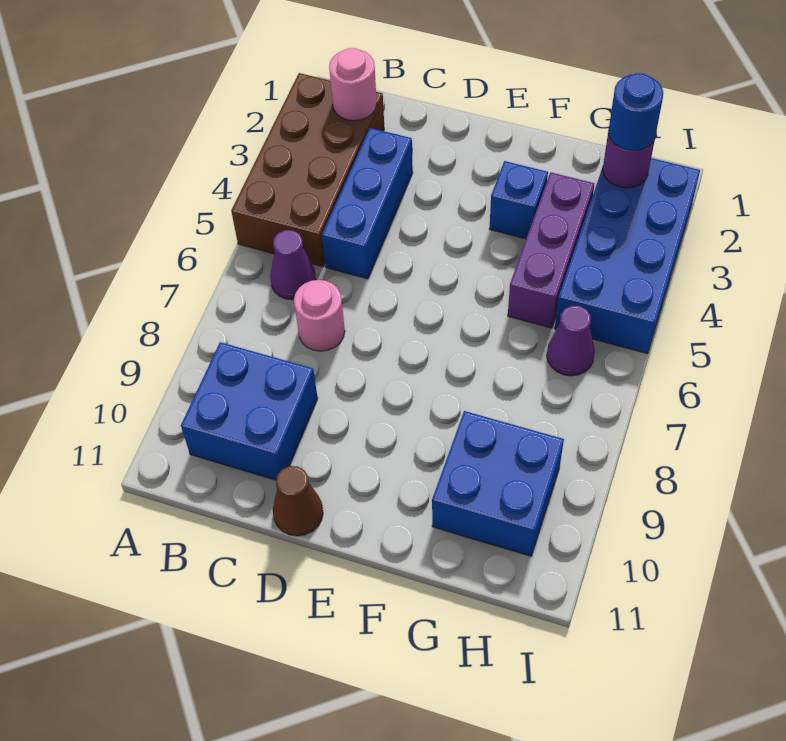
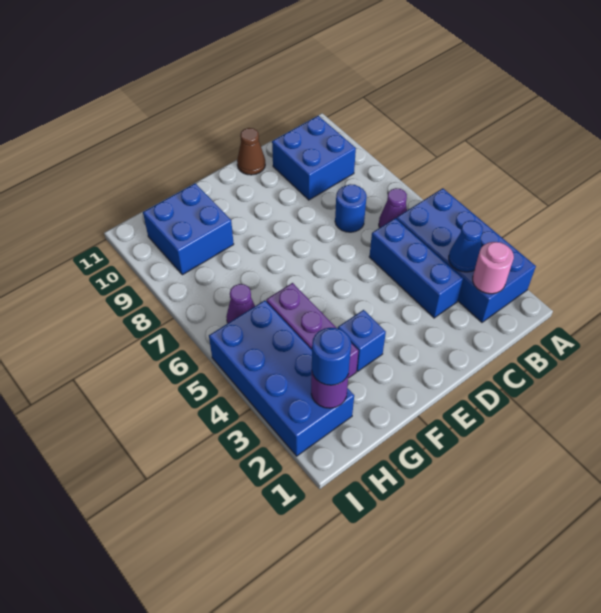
brown 2x4 brick [231,73,384,267] -> blue 2x4 brick [396,188,536,322]
none -> blue 1x1 cone [449,221,483,272]
pink 1x1 round brick [294,280,345,351] -> blue 1x1 round brick [335,184,367,232]

